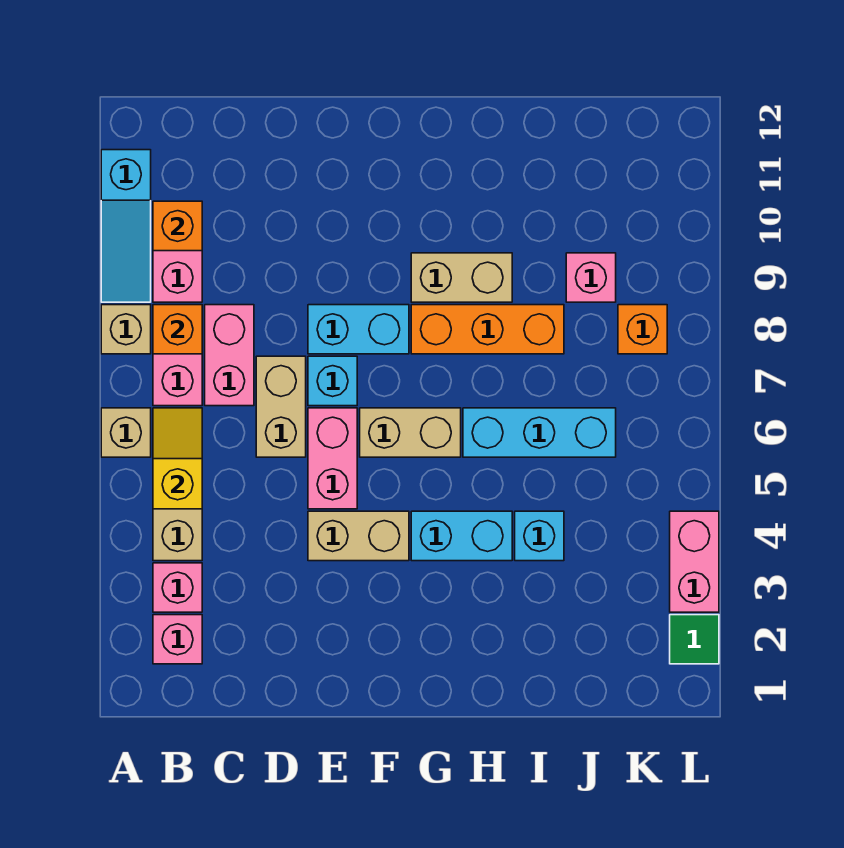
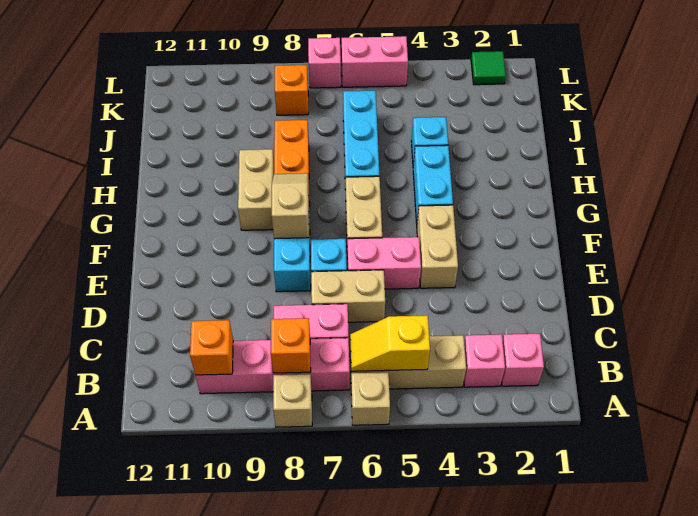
cyan 1x3 slope [101,150,151,302] -> none
none -> tan 1x2 slope [272,173,309,239]
pink 1x1 brick [566,253,616,302] -> pink 1x1 brick moved to [308,38,341,88]
pink 1x2 brick [670,511,719,612] -> pink 1x2 brick moved to [342,36,408,87]

